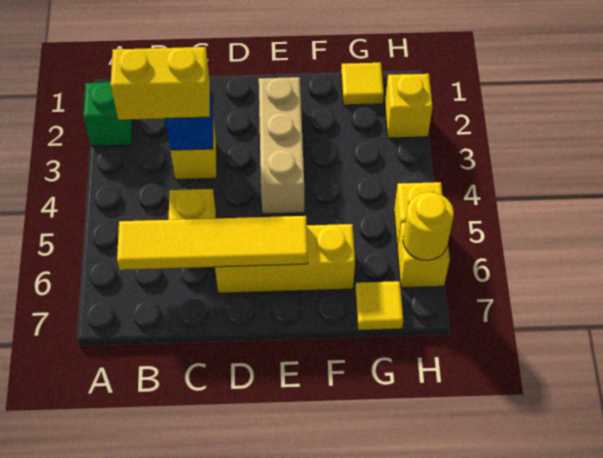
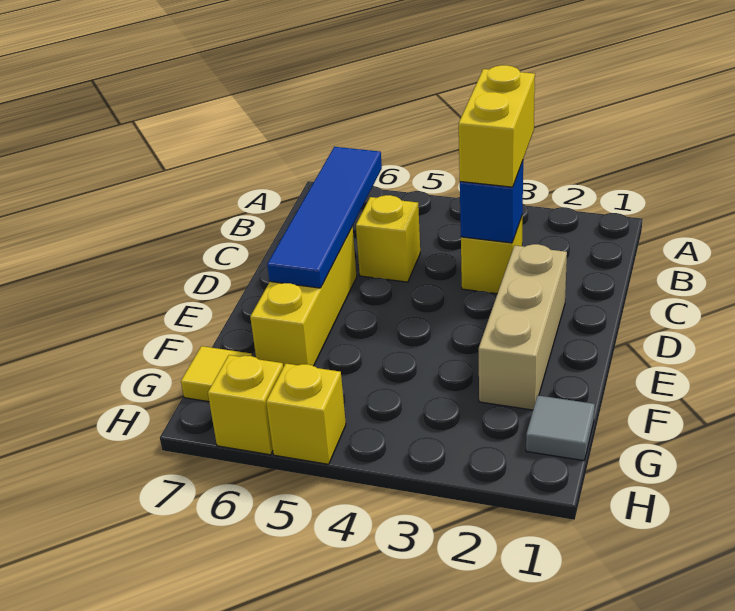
green 1x1 brick [83,82,133,146] -> none
yellow 1x4 tile [117,216,308,270] -> blue 1x4 tile [267,147,382,288]
tan 1x3 brick [259,77,304,214] -> tan 1x3 brick turned to [479,244,567,410]
yellow 1x1 tile [341,63,384,105] -> grey 1x1 tile [526,395,595,461]
yellow 1x1 brick [385,74,433,138] -> none
yellow 1x1 round brick [403,192,454,260] -> none

